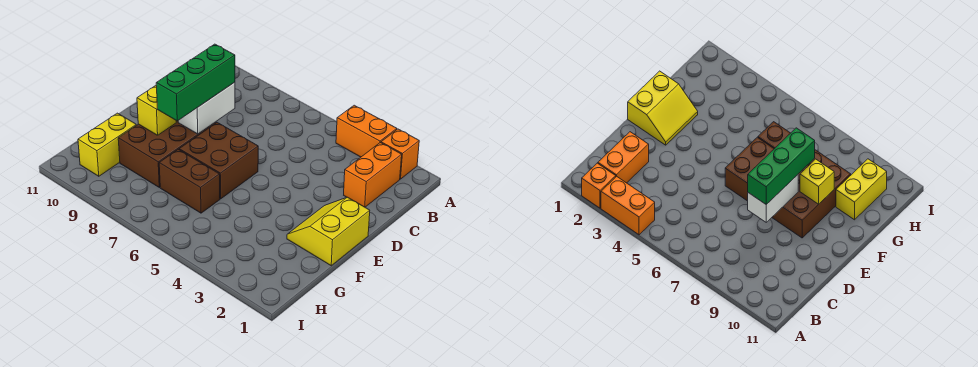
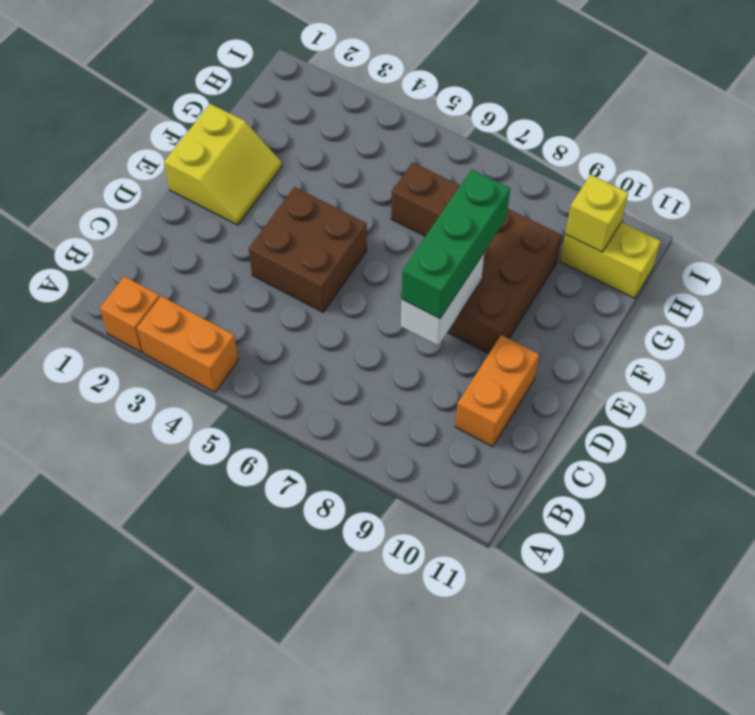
orange 1x2 brick [344,143,402,207] -> orange 1x2 brick moved to [455,335,539,447]
brown 2x2 brick [179,122,258,199] -> brown 2x2 brick moved to [249,187,367,312]
yellow 1x1 brick [137,86,176,135] -> yellow 1x1 brick moved to [565,175,628,252]
yellow 1x2 brick [78,113,136,176] -> yellow 1x2 brick turned to [560,222,661,298]

